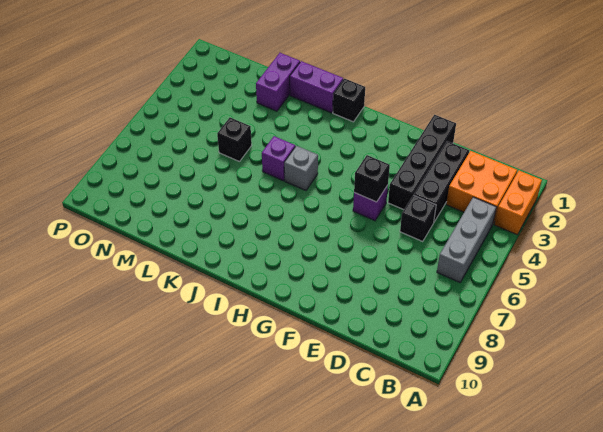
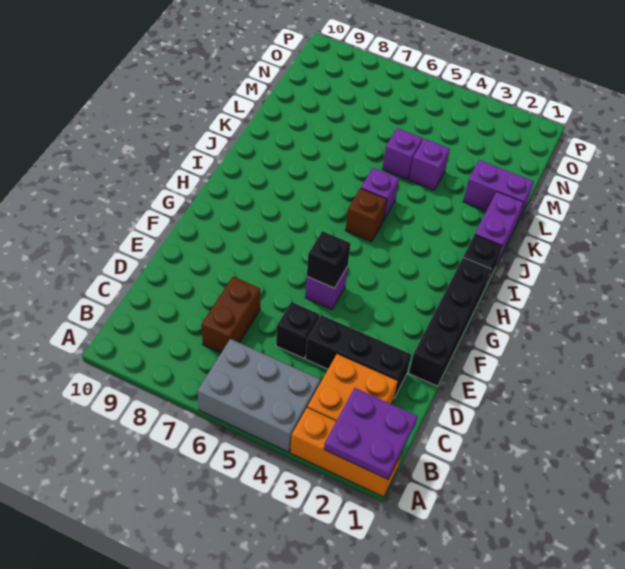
none -> purple 2x2 plate [324,388,418,479]
orange 1x2 brick [494,171,542,235] -> orange 1x3 brick [290,408,402,497]
grey 1x3 brick [437,197,496,282] -> grey 2x3 brick [197,339,320,452]
none -> brown 1x2 brick [201,277,260,353]
black 1x4 brick [388,115,456,210] -> black 1x4 brick turned to [409,257,491,386]
grey 1x1 brick [284,146,318,191] -> brown 1x1 brick [345,188,387,242]
none -> purple 1x1 brick [409,139,450,190]
black 1x1 brick [217,118,252,162] -> purple 1x1 brick [382,128,423,180]

